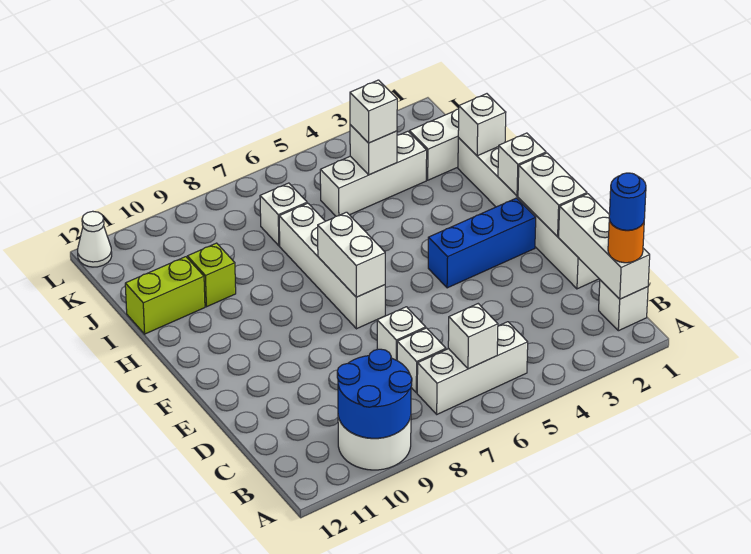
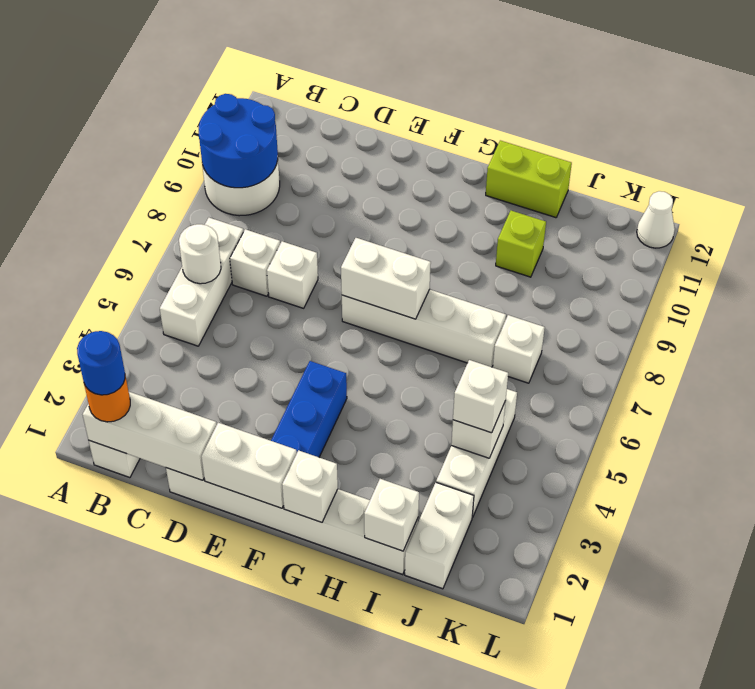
white 1x1 brick [448,304,498,369] -> white 1x1 round brick [179,224,221,284]
lime 1x2 brick [125,257,205,334] -> lime 1x2 brick turned to [486,140,572,218]

